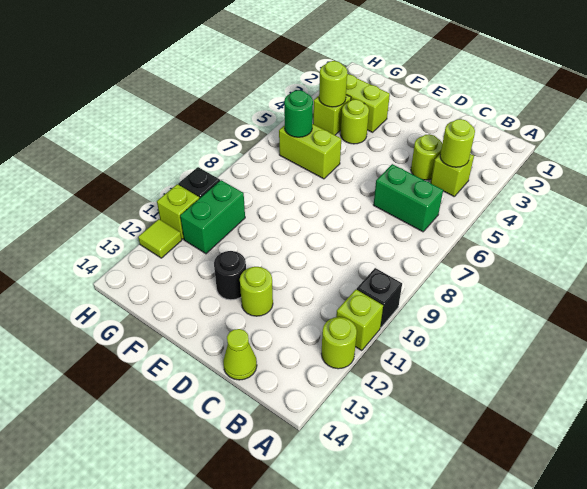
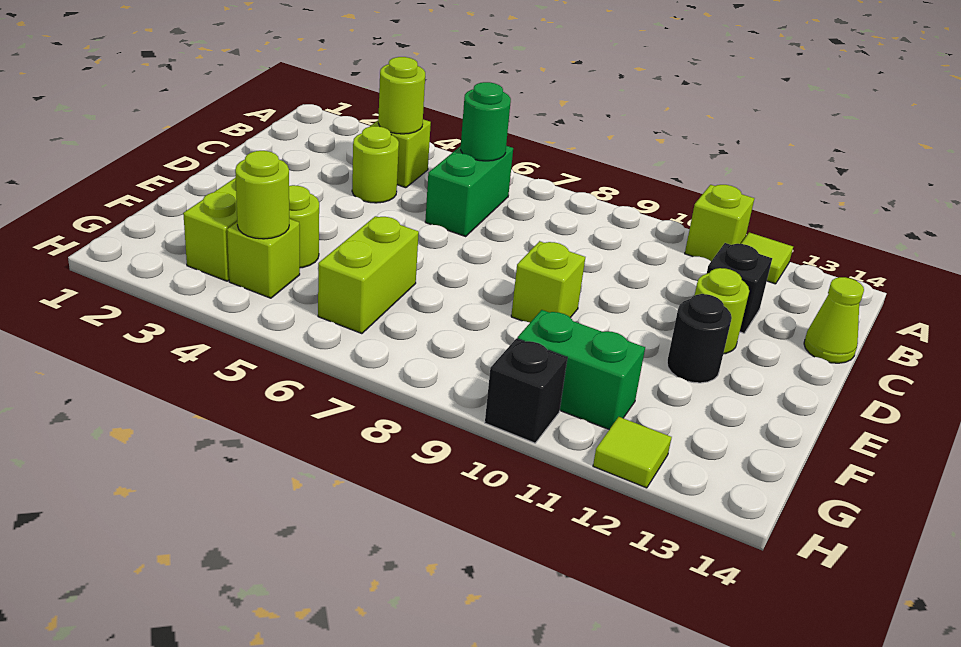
black 1x1 brick [357,268,402,328] -> black 1x1 brick moved to [707,243,772,333]
lime 1x1 round brick [321,317,357,369] -> lime 1x1 tile [741,232,793,284]
green 1x1 round brick [284,90,313,137] -> green 1x1 round brick moved to [461,82,511,161]
lime 1x1 brick [157,184,199,239] -> lime 1x1 brick moved to [511,241,585,322]

